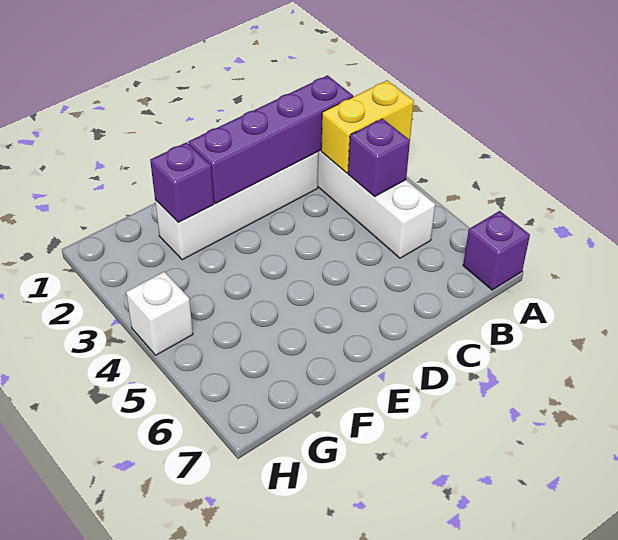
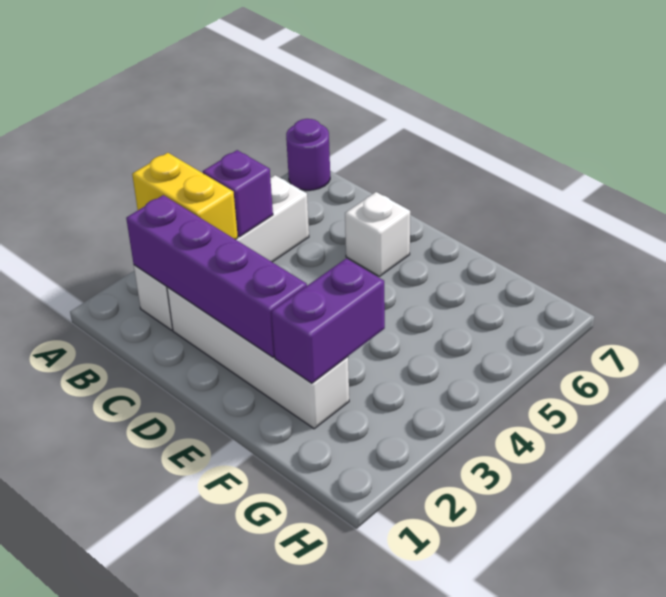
purple 1x1 brick [463,211,530,290] -> purple 1x1 round brick [286,119,330,190]
purple 1x1 brick [150,142,214,222] -> purple 1x2 brick [271,258,385,383]
white 1x1 brick [126,272,193,355] -> white 1x1 brick moved to [345,192,410,276]

